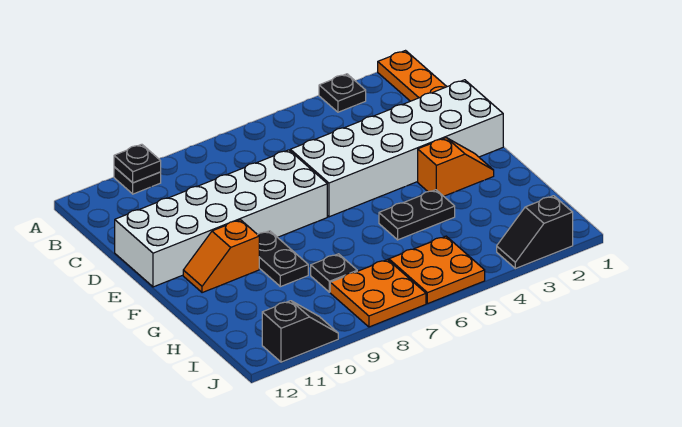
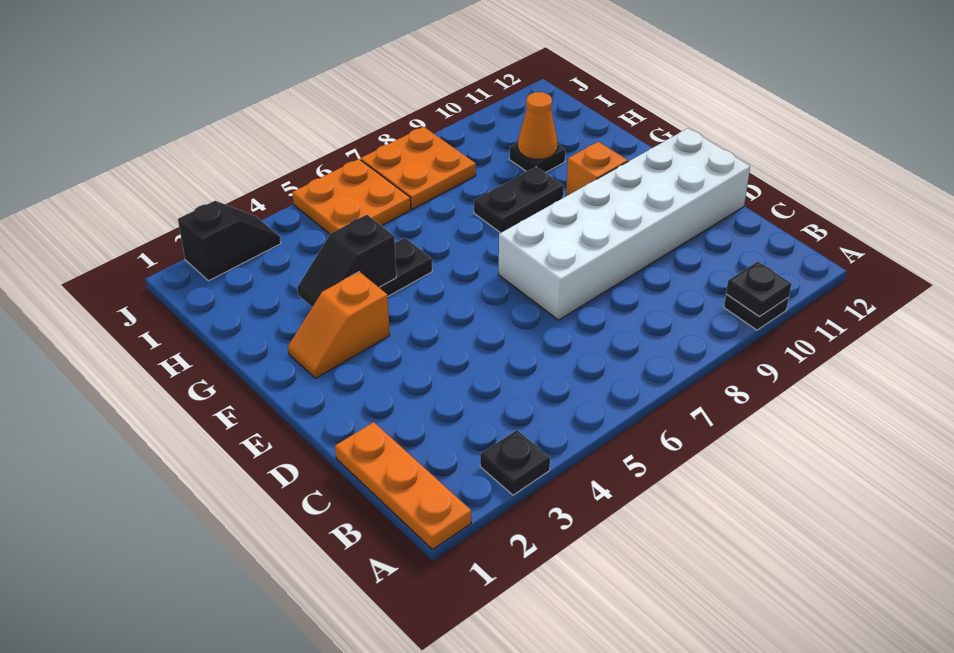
white 2x6 brick [290,80,503,217] -> none
black 1x2 plate [258,231,308,287] -> black 1x2 plate turned to [474,167,564,233]
black 1x1 plate [311,254,357,292] -> black 1x1 plate moved to [509,143,565,173]
none -> orange 1x1 cone [518,92,557,160]
black 1x2 slope [262,301,338,362] -> black 1x2 slope moved to [297,215,396,307]

